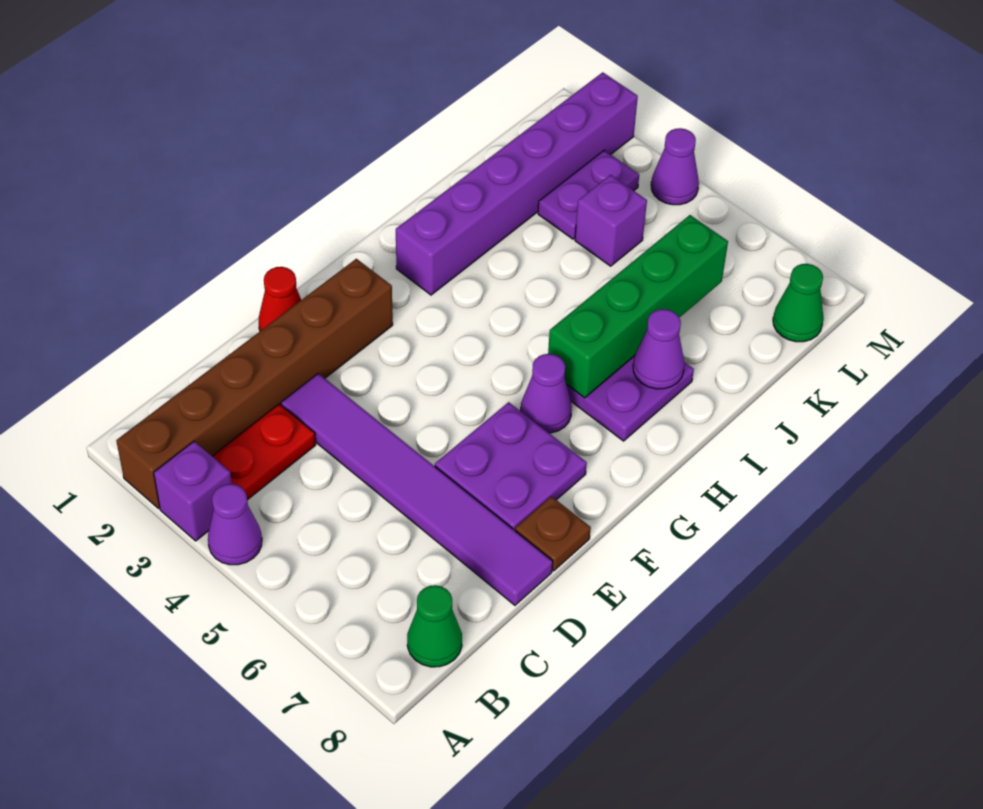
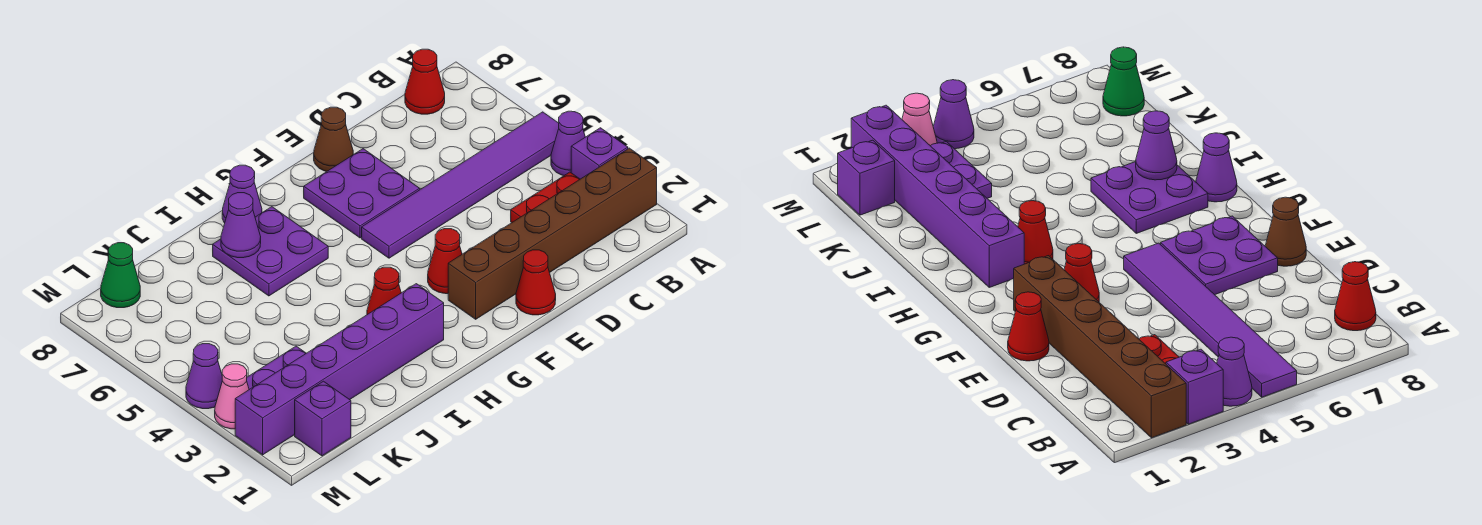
green 1x1 cone [407,585,462,667] -> red 1x1 cone [405,49,445,114]
purple 1x6 tile [281,373,553,605] -> purple 1x6 tile turned to [362,112,559,258]
brown 1x1 plate [515,496,591,571] -> brown 1x1 cone [314,107,353,172]
none -> red 1x1 cone [428,229,462,294]
purple 1x1 cone [521,354,572,433] -> purple 1x1 cone moved to [222,165,262,223]
none -> red 1x1 cone [367,267,401,315]
green 1x4 brick [548,215,728,398] -> none
purple 1x1 brick [575,175,647,266] -> purple 1x1 brick moved to [295,381,351,456]
none -> pink 1x1 cone [215,364,249,429]

